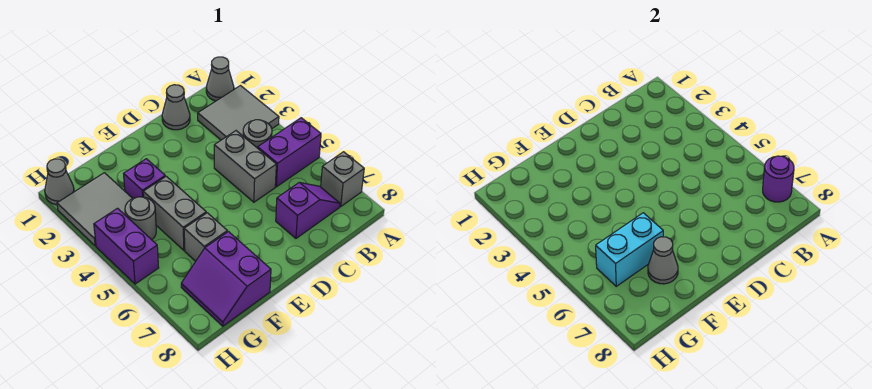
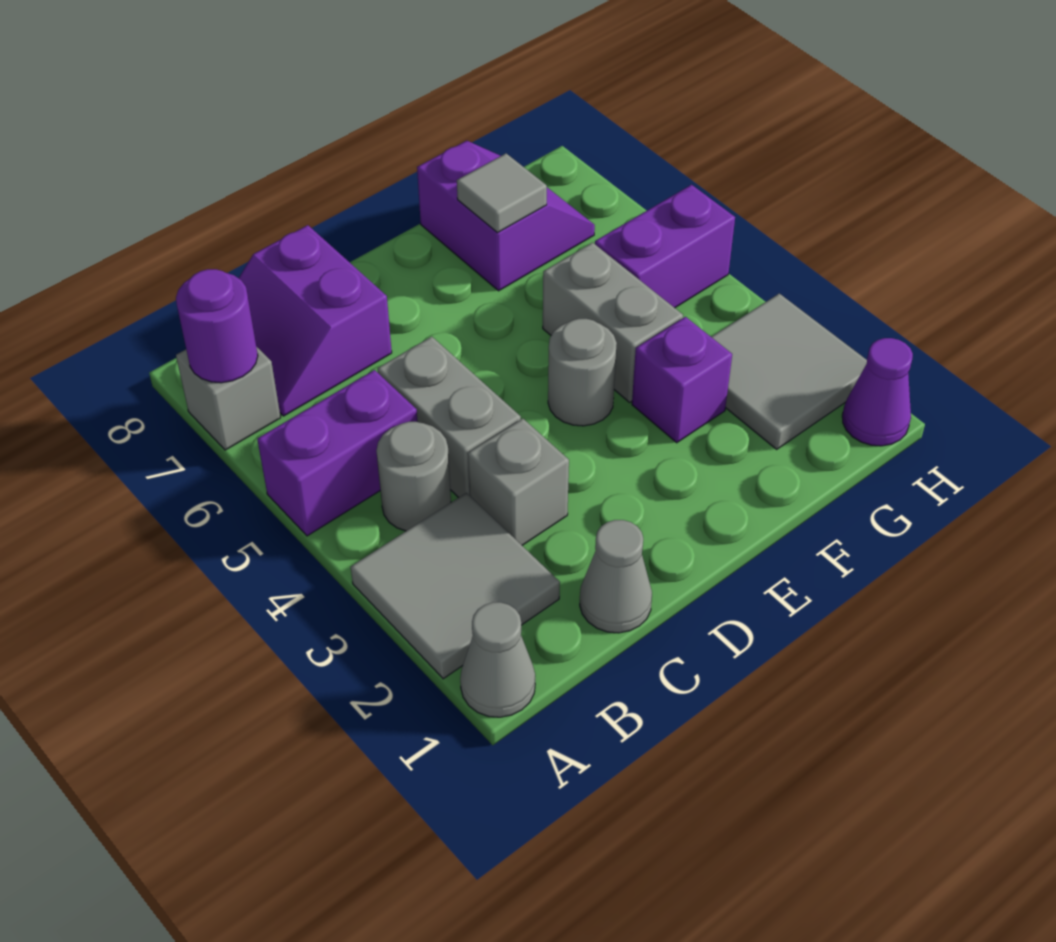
purple 1x2 slope [276,182,340,238] -> purple 2x2 slope [239,225,392,416]
grey 1x1 brick [184,213,227,261] -> grey 1x1 brick moved to [468,419,569,545]
cyan 1x2 brick [596,213,663,286] -> none
grey 1x1 cone [648,237,678,284] -> grey 1x1 tile [457,154,547,233]
grey 1x1 round brick [125,197,156,240] -> grey 1x1 round brick moved to [548,319,617,426]
grey 1x1 cone [45,159,74,205] -> purple 1x1 cone [842,338,913,446]
purple 1x2 brick [94,208,159,284] -> purple 1x2 brick turned to [595,185,735,308]

